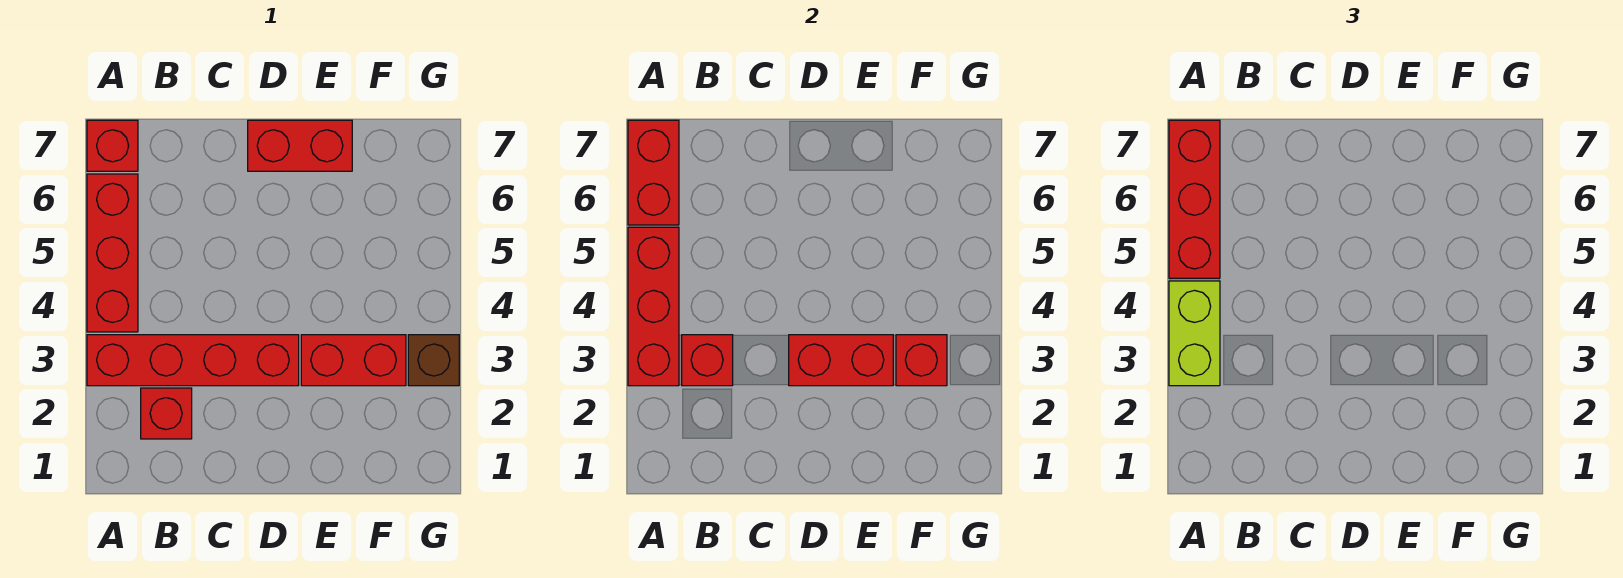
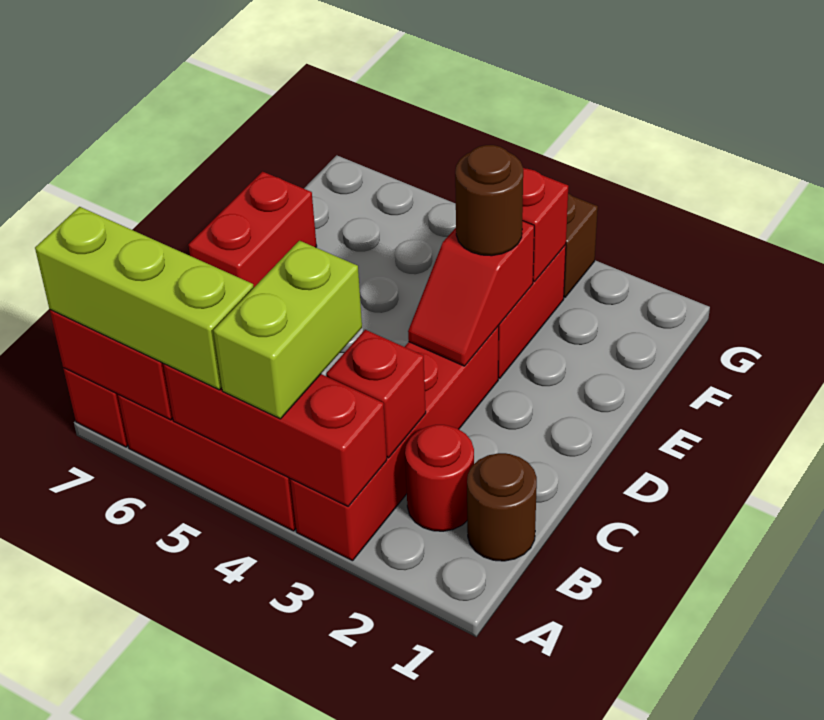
lime 1x2 brick [1169,281,1220,386] -> lime 1x2 brick turned to [213,241,362,419]
red 1x3 brick [1169,120,1220,278] -> lime 1x3 brick [35,207,254,390]
none -> brown 1x1 round brick [467,453,537,561]
red 1x1 brick [141,388,192,439] -> red 1x1 round brick [405,425,474,531]
red 1x2 brick [789,335,893,386] -> red 1x2 slope [408,221,534,366]
none -> brown 1x1 round brick [455,145,523,256]

